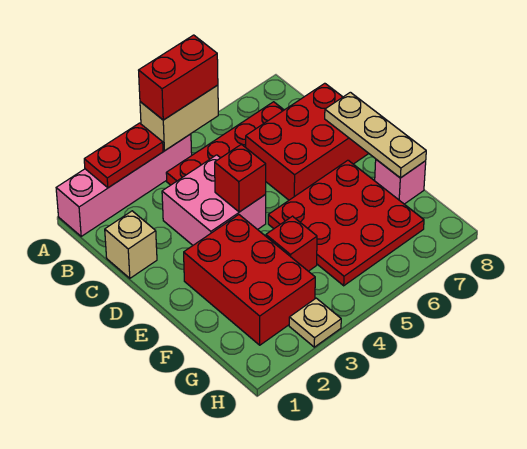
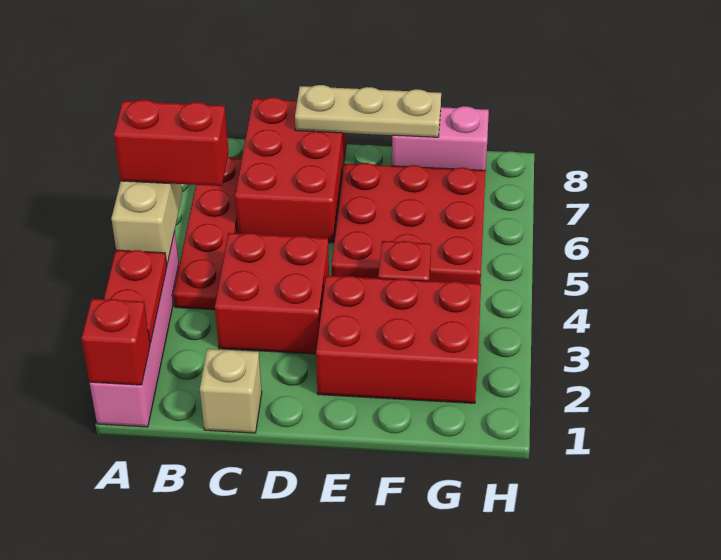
red 1x2 brick [139,35,218,120] -> red 1x2 brick turned to [114,100,229,186]
pink 2x2 brick [162,155,266,245] -> red 2x2 brick [215,233,329,354]
red 1x1 brick [215,144,266,212] -> red 1x1 brick moved to [81,299,150,385]
pink 1x1 brick [375,160,426,204] -> pink 1x2 brick [392,106,489,170]
tan 1x1 plate [289,298,341,347] -> none

